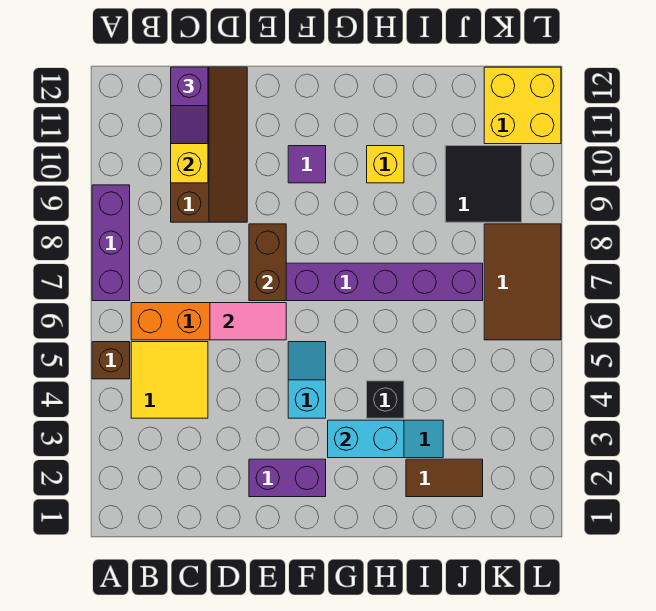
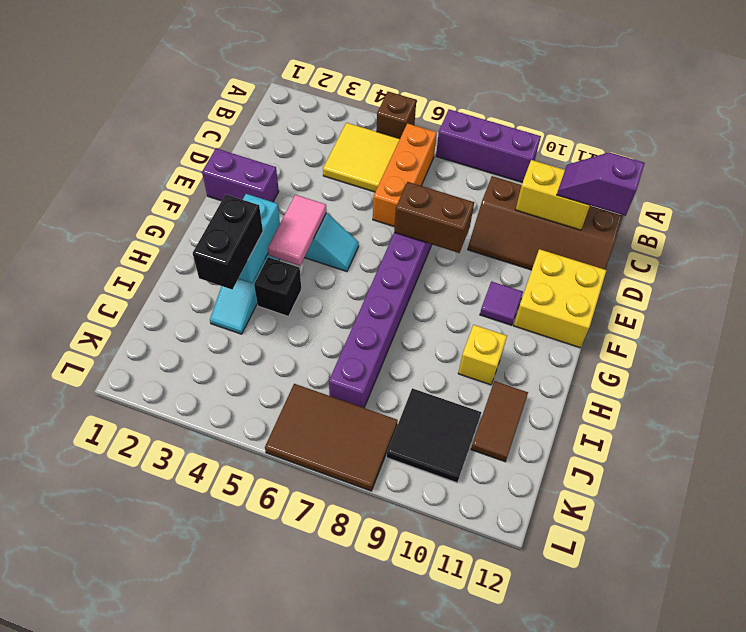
pink 1x2 tile [210,303,286,340] -> pink 1x2 tile moved to [268,195,326,266]
purple 1x2 brick [249,459,326,497] -> purple 1x2 brick turned to [202,148,279,202]
none -> black 1x2 brick [193,195,263,289]
brown 1x2 tile [406,459,483,497] -> brown 1x2 tile moved to [471,381,528,462]
yellow 2x2 brick [484,67,561,144] -> yellow 2x2 brick moved to [514,249,606,348]

